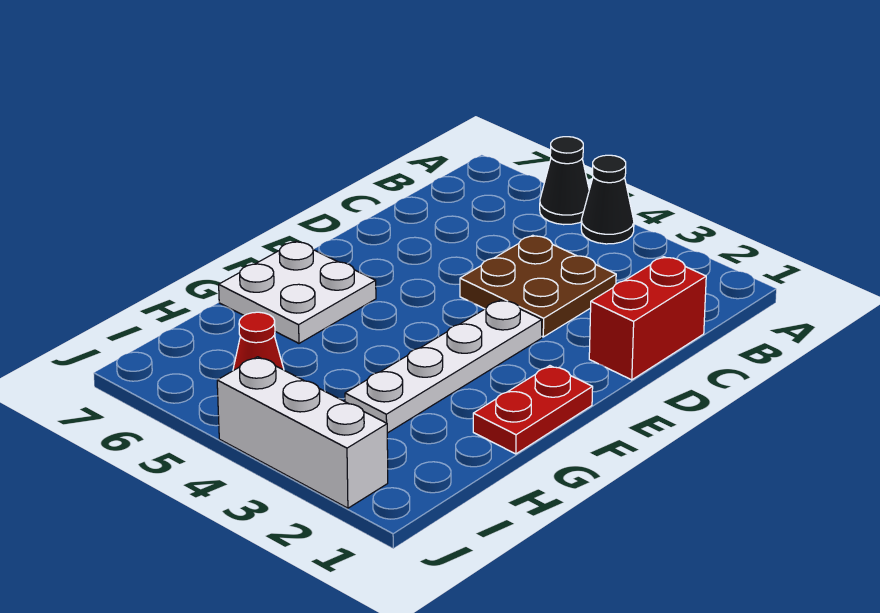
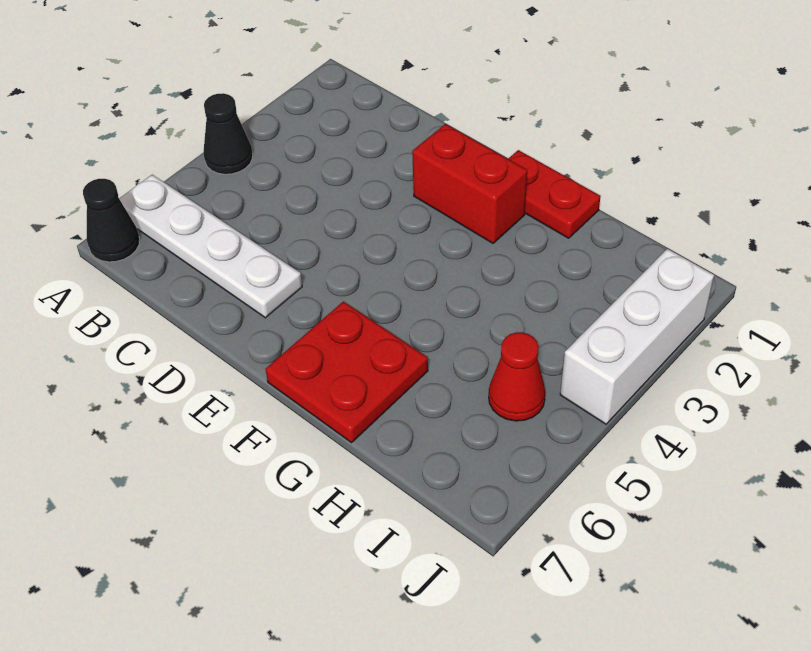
black 1x1 cone [540,137,589,225] -> black 1x1 cone moved to [83,179,140,262]
red 1x2 brick [589,257,706,380] -> red 1x2 brick moved to [412,124,527,243]
brown 2x2 plate [460,235,616,337] -> none
white 1x4 plate [345,300,542,433] -> white 1x4 plate moved to [119,175,302,318]
white 2x2 plate [219,241,376,343] -> red 2x2 plate [266,301,428,443]

